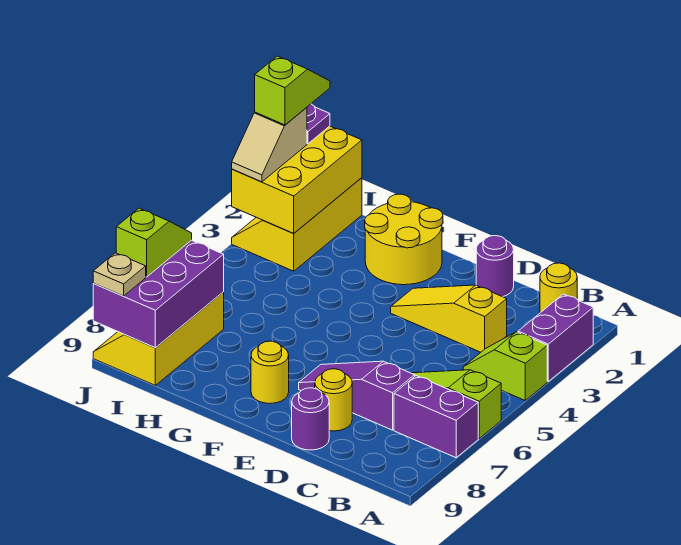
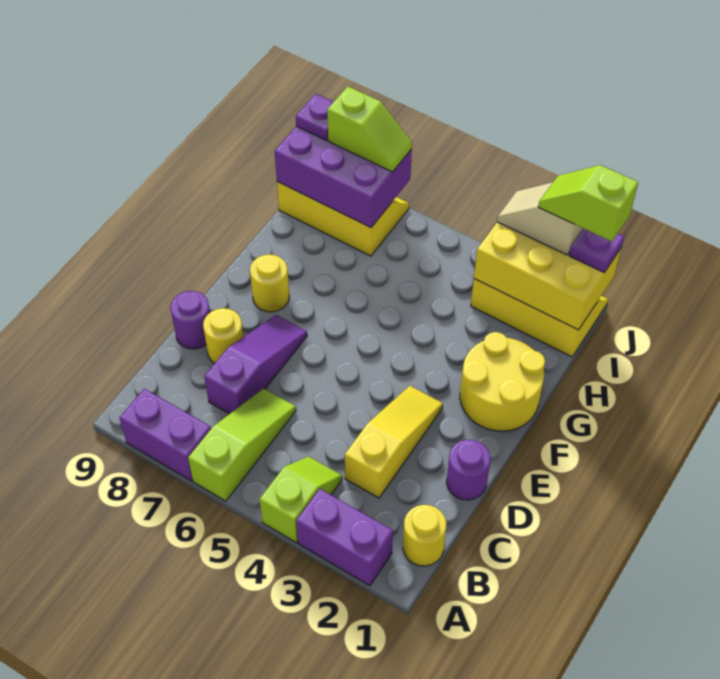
purple 1x2 brick [394,376,478,458] -> purple 1x2 brick turned to [119,389,211,481]
lime 1x2 slope [255,56,330,125] -> lime 1x2 slope turned to [538,165,638,242]
tan 1x1 plate [93,253,146,296] -> purple 1x1 plate [296,94,333,141]

